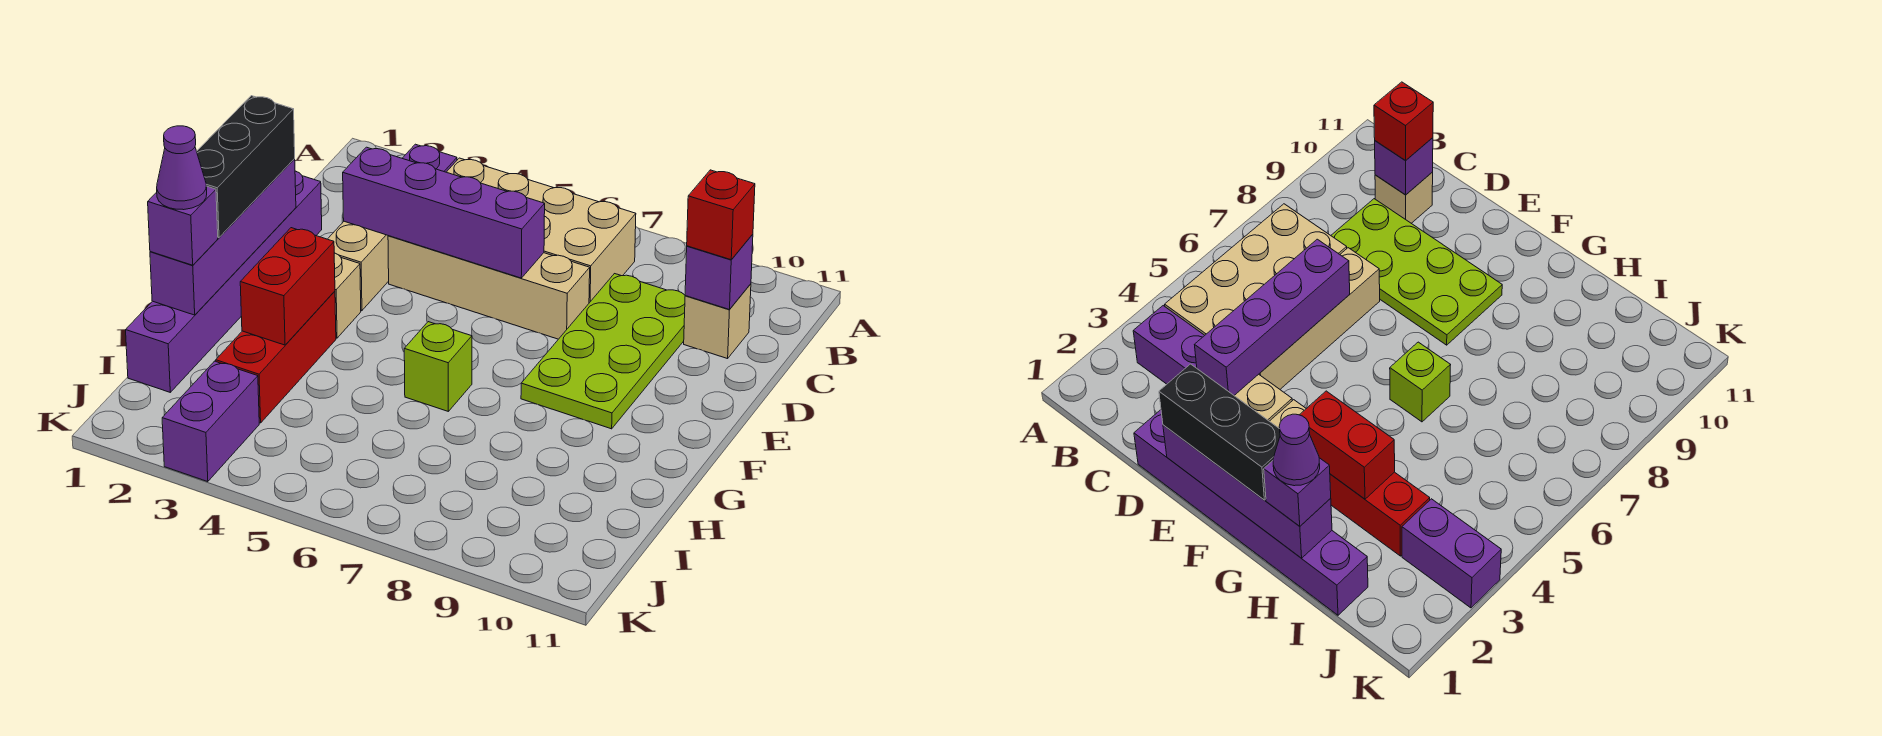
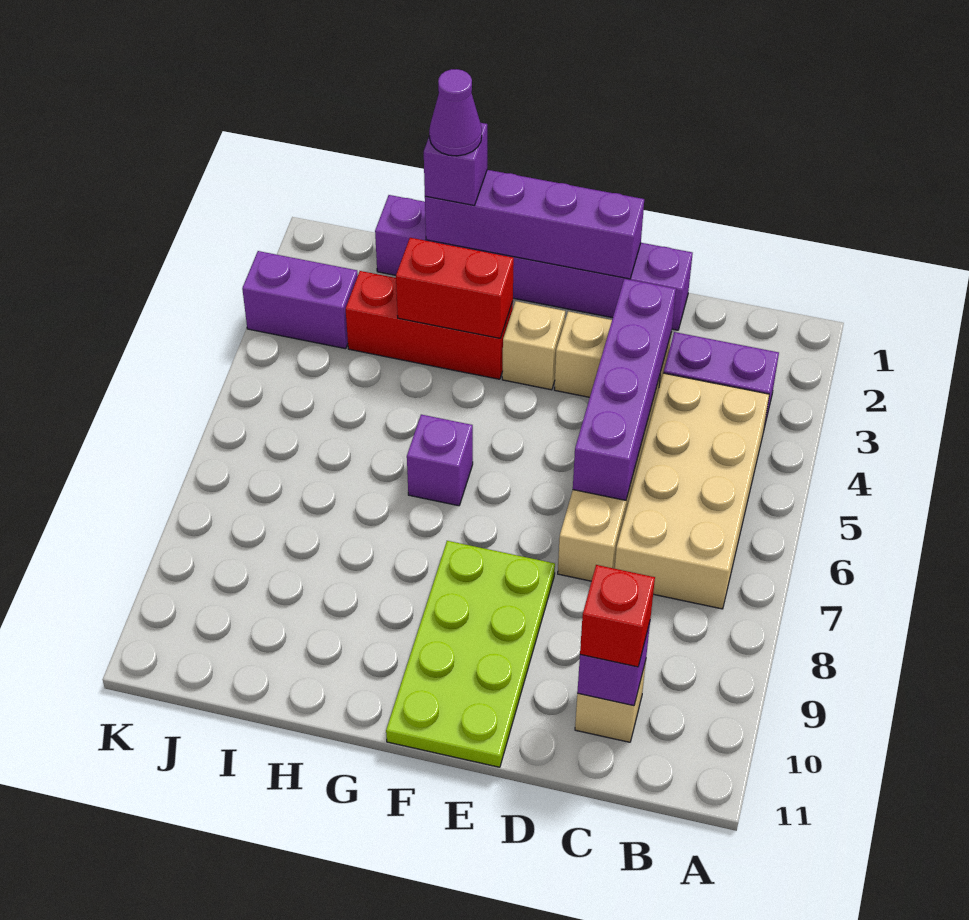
lime 2x4 plate [521,274,685,429] -> lime 2x4 plate turned to [386,541,555,767]
black 1x3 brick [197,96,295,238] -> none
lime 1x1 brick [404,322,472,411] -> purple 1x1 brick [407,415,473,506]

